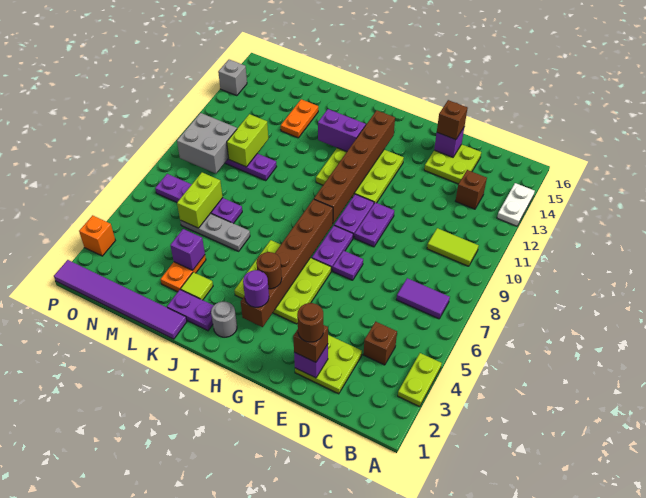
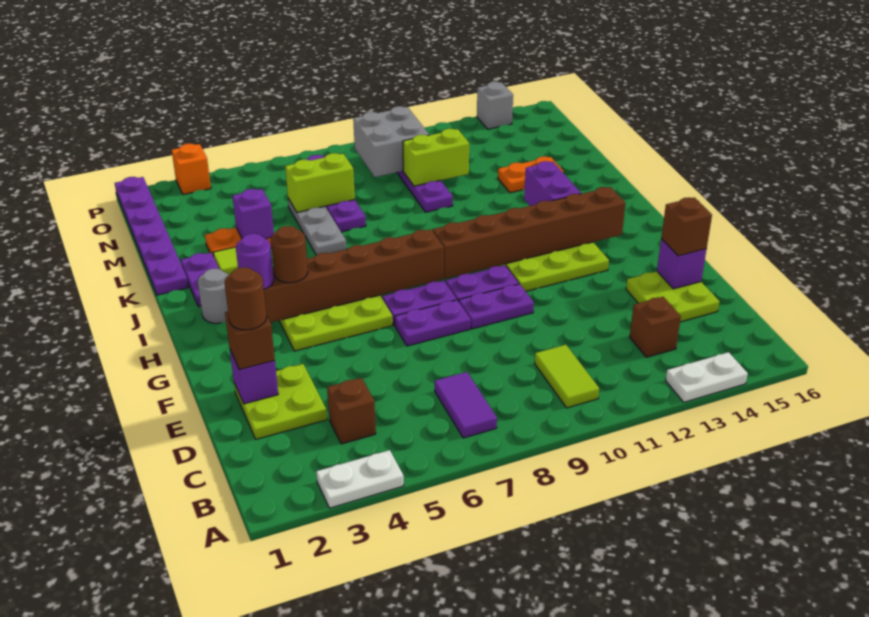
lime 1x2 plate [398,353,442,407] -> white 1x2 plate [316,450,404,508]
purple 1x1 plate [333,251,363,280] -> purple 1x2 plate [395,300,471,346]
purple 1x6 tile [54,260,187,339] -> purple 1x6 plate [115,177,188,295]

